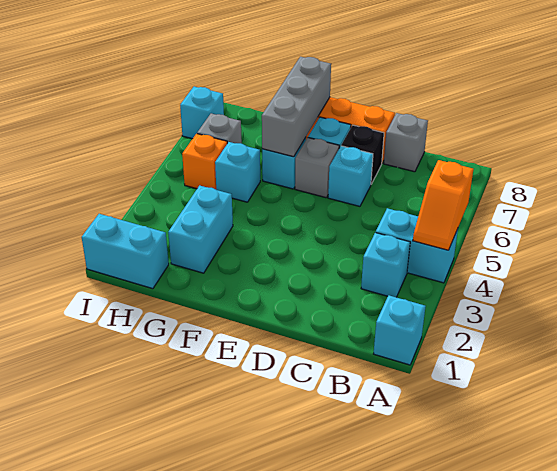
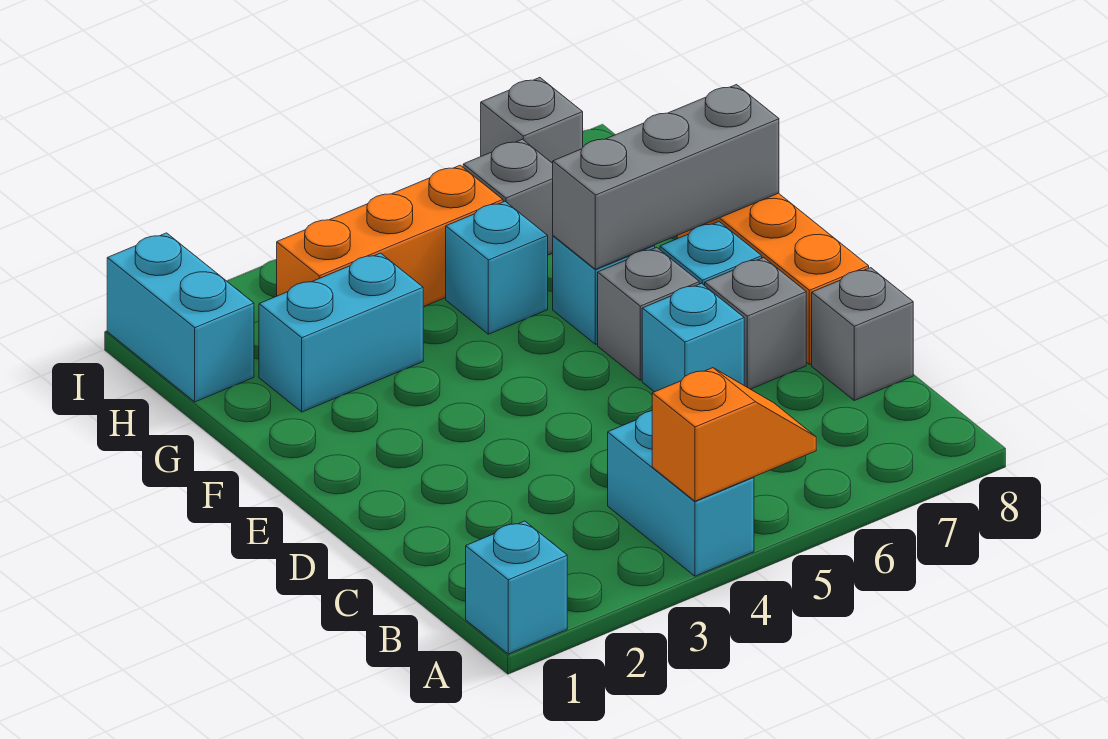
orange 1x2 slope [413,160,473,250] -> orange 1x2 slope turned to [652,368,816,501]
cyan 1x1 brick [361,232,410,297] -> none
black 1x1 brick [341,125,384,184] -> grey 1x1 brick [705,258,806,389]
orange 1x1 brick [182,134,227,189] -> orange 1x3 brick [277,165,503,307]
cyan 1x1 brick [180,87,224,139] -> grey 1x1 brick [481,78,583,163]

